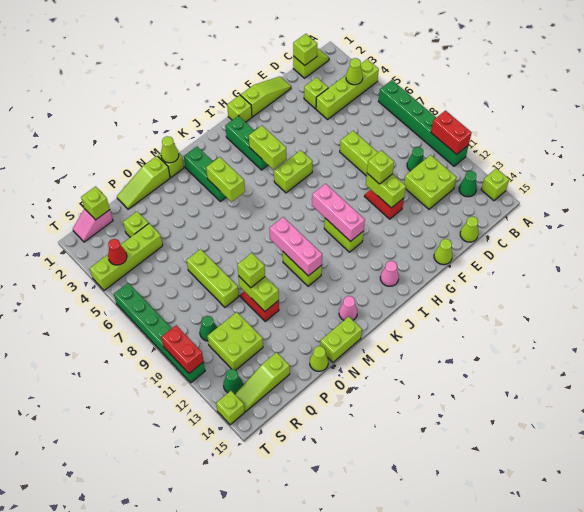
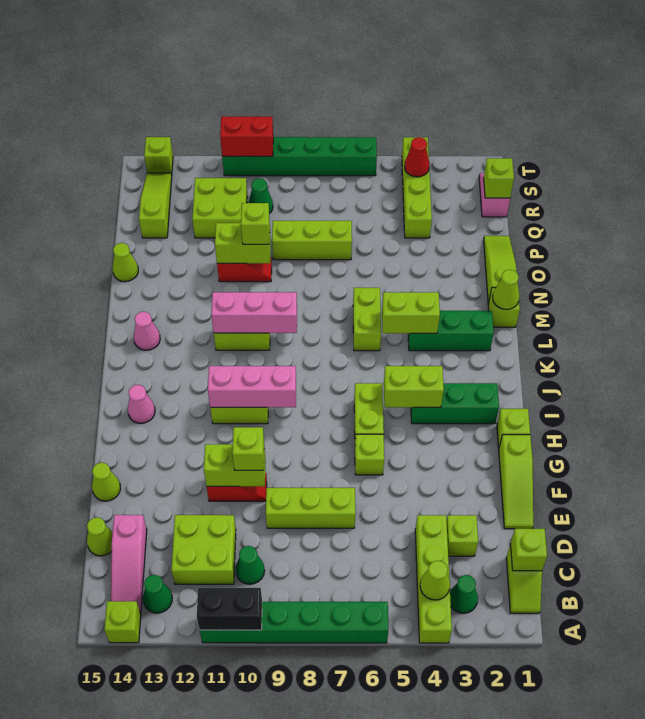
red 1x2 brick [431,111,472,154] -> black 1x2 brick [197,588,262,630]
none -> pink 1x3 slope [111,515,147,613]
lime 1x2 brick [320,317,362,362] -> lime 1x2 brick moved to [353,288,381,351]
lime 1x1 brick [123,212,149,237] -> lime 1x1 brick moved to [355,434,384,475]
green 1x1 cone [223,369,243,394] -> green 1x1 cone moved to [450,575,478,613]

